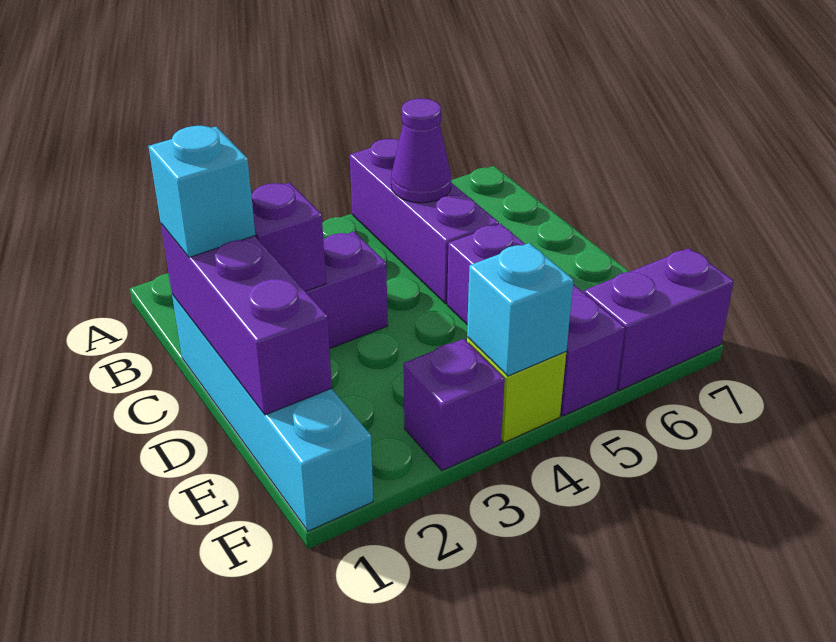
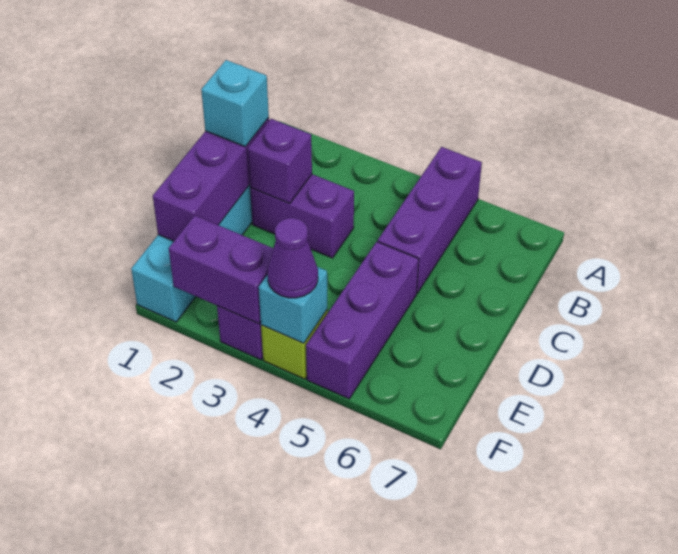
purple 1x1 cone [391,99,451,203] -> purple 1x1 cone moved to [268,218,318,298]
purple 1x2 brick [584,248,734,391] -> purple 1x2 brick moved to [169,215,273,324]

